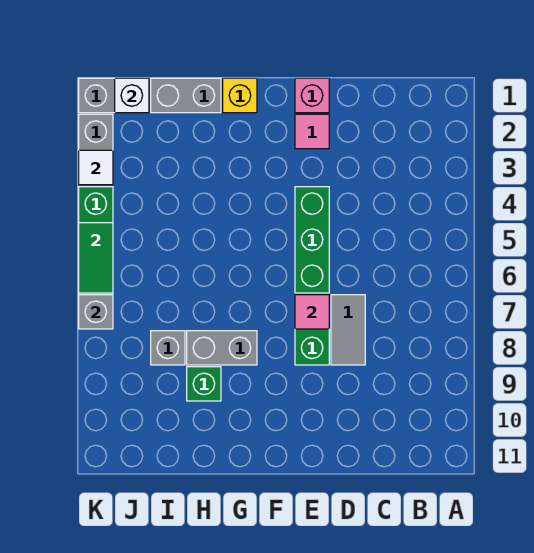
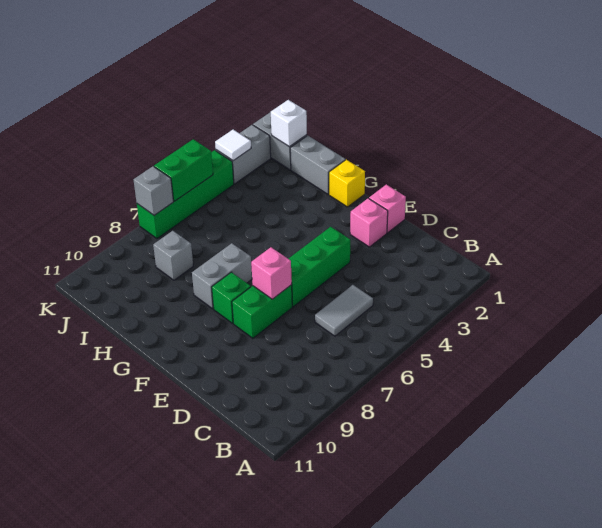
grey 1x2 tile [331,295,365,365] -> grey 1x2 tile moved to [315,285,373,336]
pink 1x1 tile [295,114,329,149] -> pink 1x1 brick [350,198,388,247]
pink 1x1 tile [295,295,329,329] -> pink 1x1 brick [251,247,292,299]
grey 1x2 brick [187,331,257,365] -> grey 1x2 brick turned to [192,243,252,309]
green 1x1 brick [187,367,221,401] -> green 1x1 brick moved to [212,272,251,323]
green 1x2 tile [79,223,113,293] -> green 1x2 brick [154,139,213,201]

